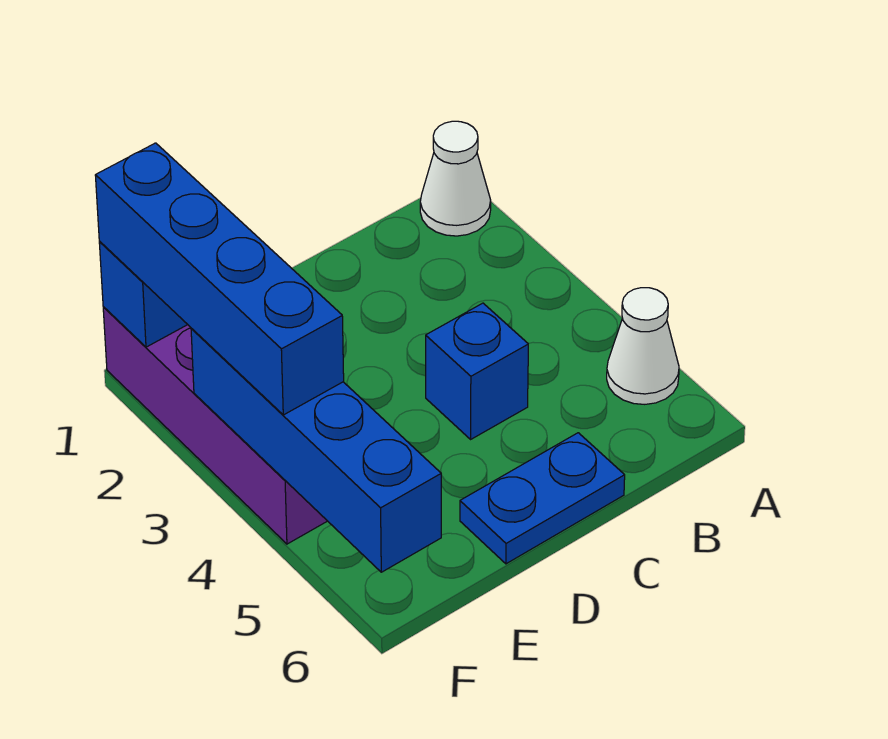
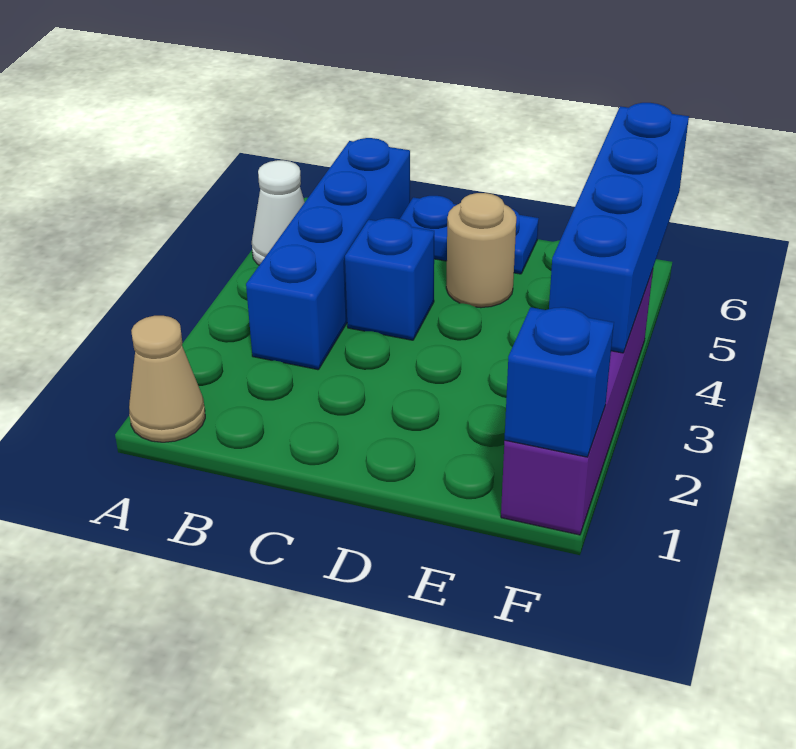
white 1x1 cone [420,121,491,236] -> tan 1x1 cone [129,316,205,442]
none -> tan 1x1 round brick [446,193,516,308]
blue 1x4 brick [95,143,344,415] -> blue 1x4 brick moved to [246,138,410,370]

